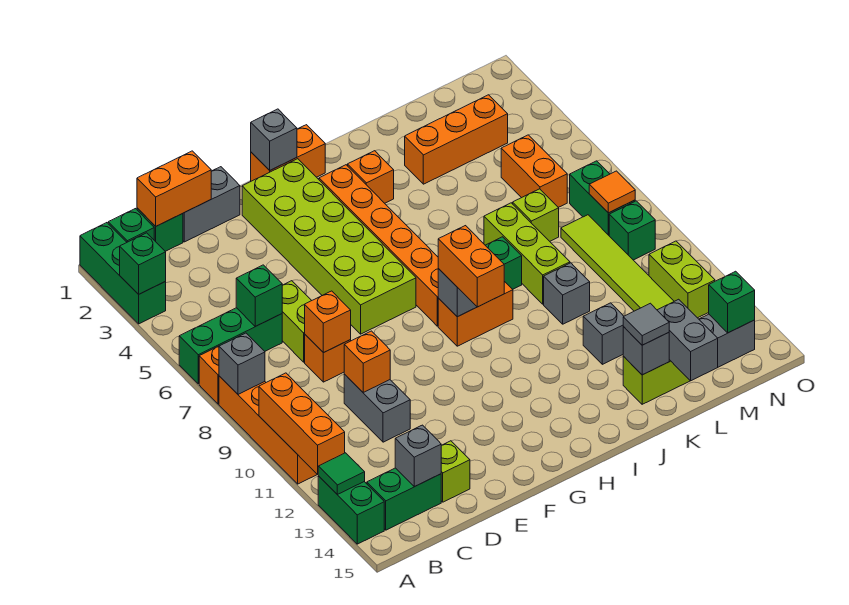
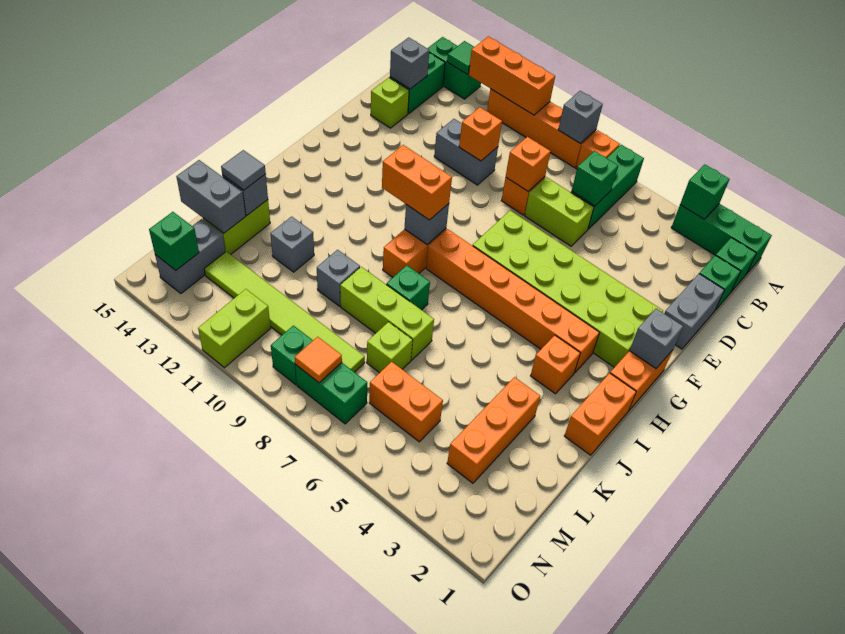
orange 1x2 brick [137,151,211,226] -> orange 1x2 brick moved to [564,373,636,455]
lime 1x2 brick [649,241,715,318] -> lime 1x2 brick turned to [198,289,271,368]

